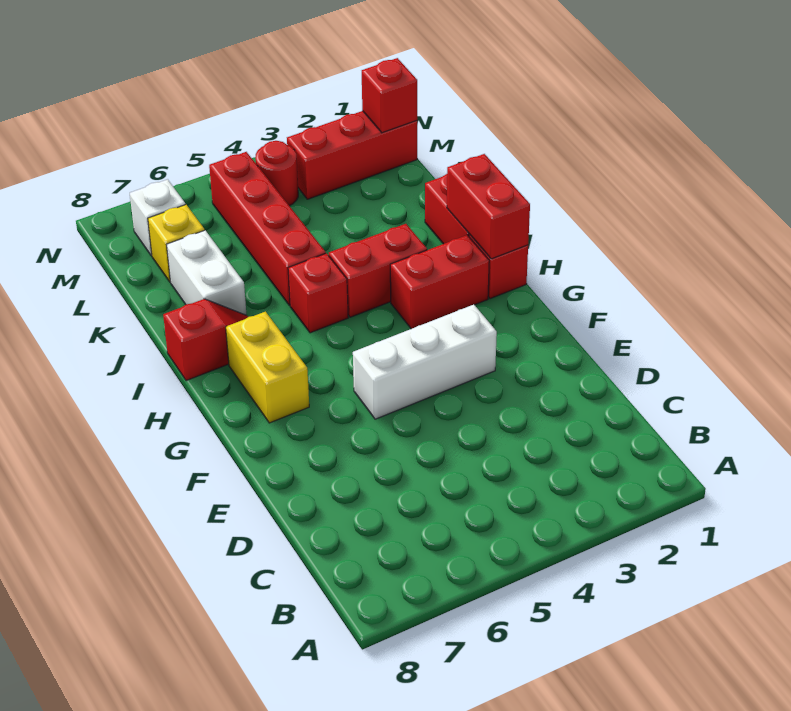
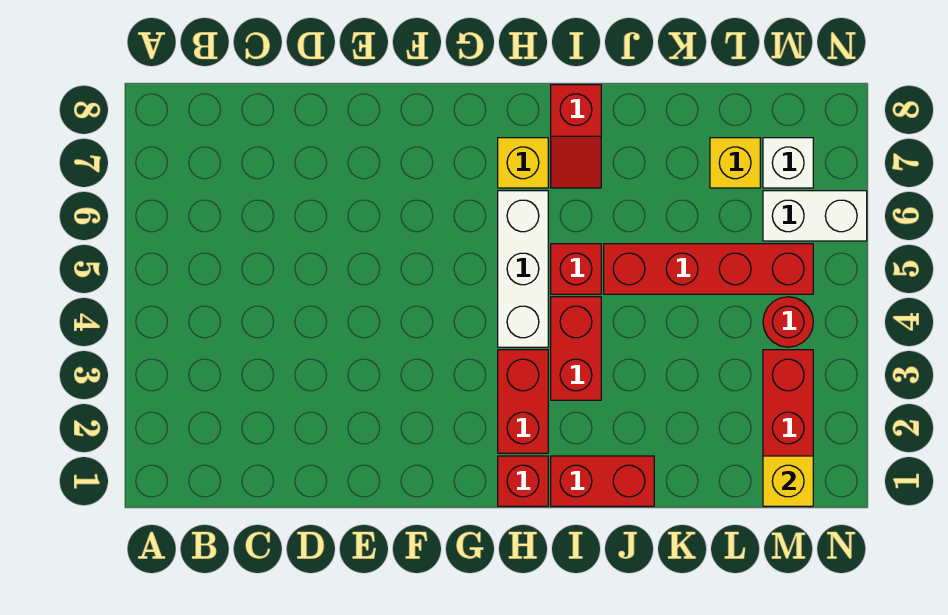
white 1x3 brick [353,305,497,419] -> white 1x3 brick moved to [498,191,548,347]
yellow 1x2 brick [226,312,309,423] -> yellow 1x1 brick [498,138,548,188]
red 1x2 brick [447,154,530,259] -> none
white 1x2 brick [167,230,246,315] -> white 1x2 brick moved to [763,191,867,241]
red 1x1 brick [362,58,417,133] -> yellow 1x1 brick [763,456,813,506]

